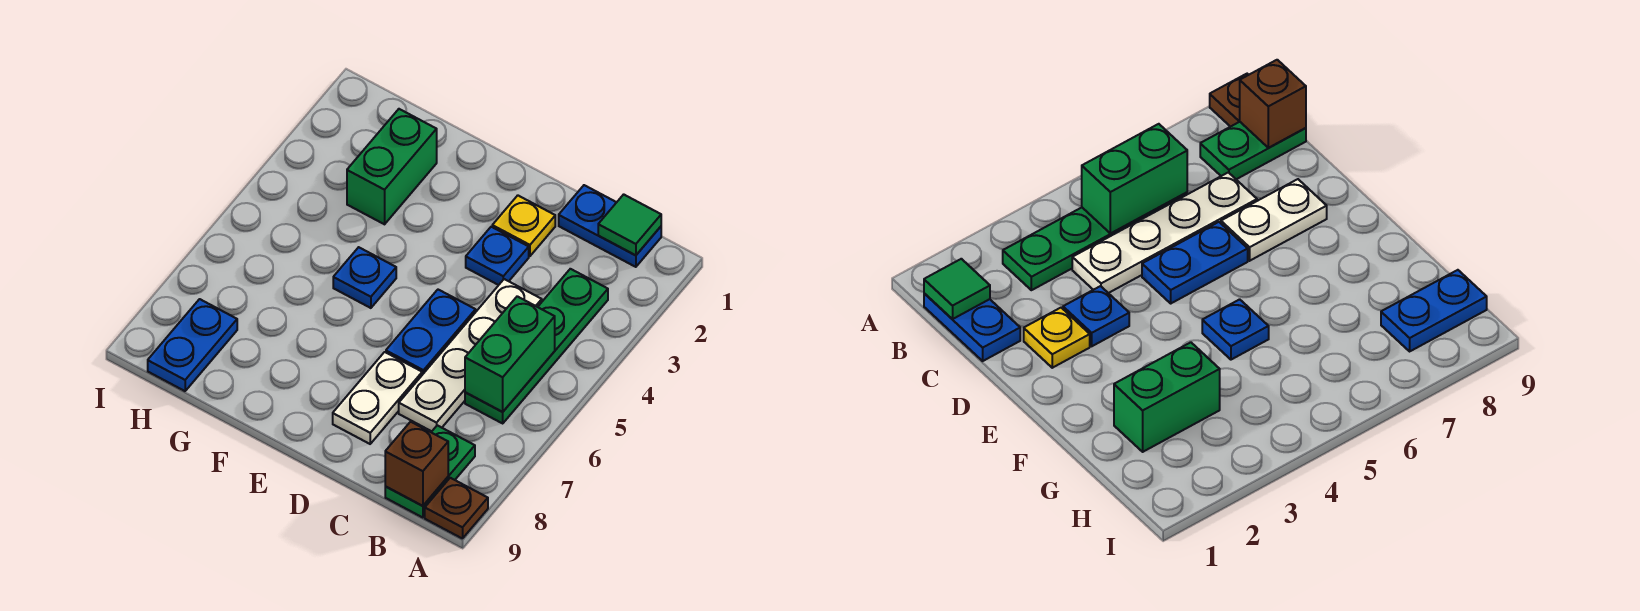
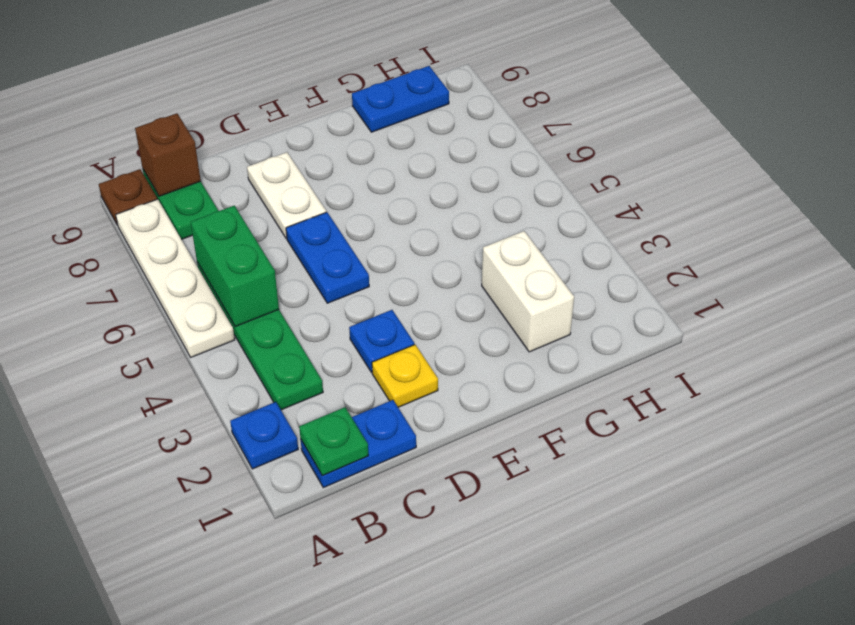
green 1x1 tile [598,194,661,255] -> green 1x1 plate [299,407,368,476]
white 1x4 plate [399,279,542,431] -> white 1x4 plate moved to [116,199,235,357]
blue 1x1 plate [333,247,396,308] -> blue 1x1 plate moved to [230,402,298,469]
green 1x2 brick [347,109,437,224] -> white 1x2 brick [482,231,574,352]
blue 1x2 plate [148,299,237,391] -> blue 1x2 plate turned to [352,66,449,132]

